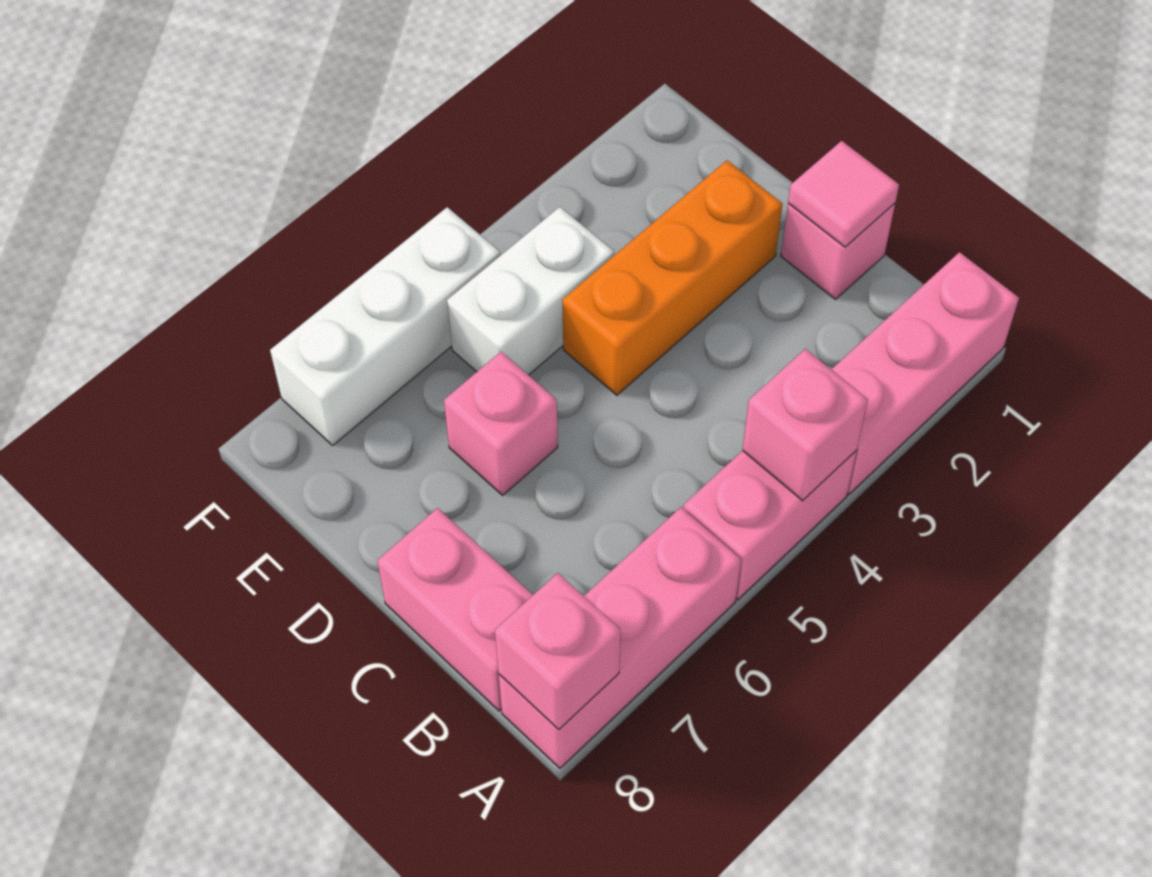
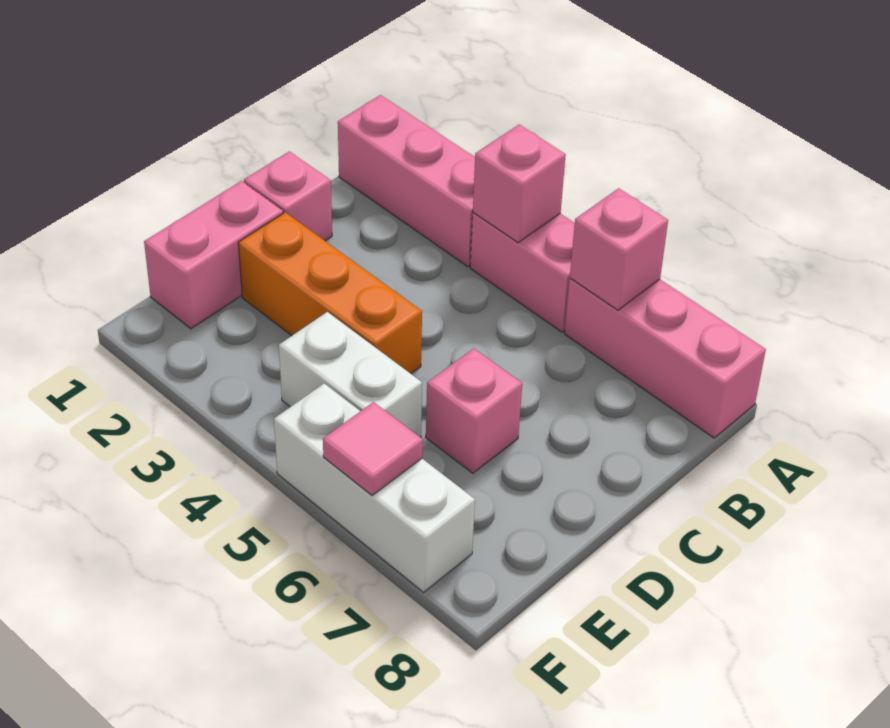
pink 1x1 brick [495,573,621,730] -> pink 1x1 brick moved to [570,188,668,310]
pink 1x2 brick [377,508,533,711] -> pink 1x2 brick moved to [144,181,283,329]
pink 1x1 tile [788,141,899,247] -> pink 1x1 tile moved to [323,402,423,496]

